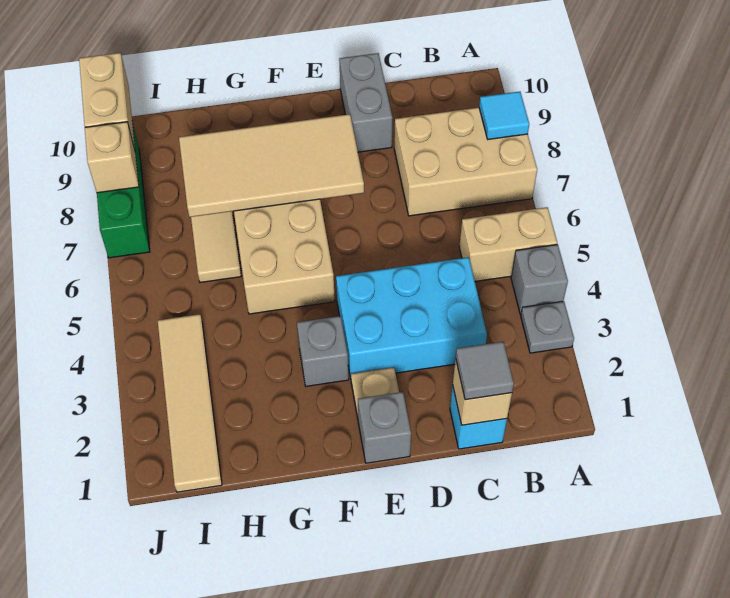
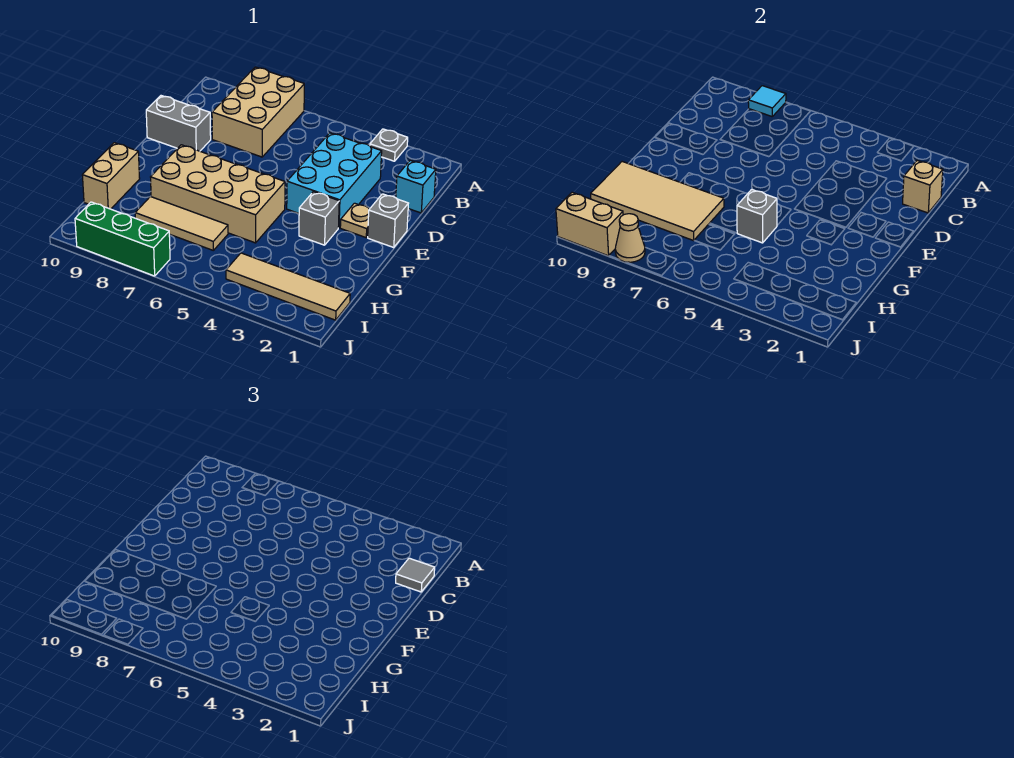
grey 1x1 brick [511,245,568,314] -> grey 1x1 brick moved to [737,189,777,243]
tan 1x2 brick [459,207,557,282] -> tan 1x2 brick moved to [82,143,140,209]
tan 2x4 tile [179,114,364,217] -> tan 2x4 tile turned to [591,162,724,241]
tan 1x1 brick [85,122,139,193] -> tan 1x1 cone [615,214,645,262]

